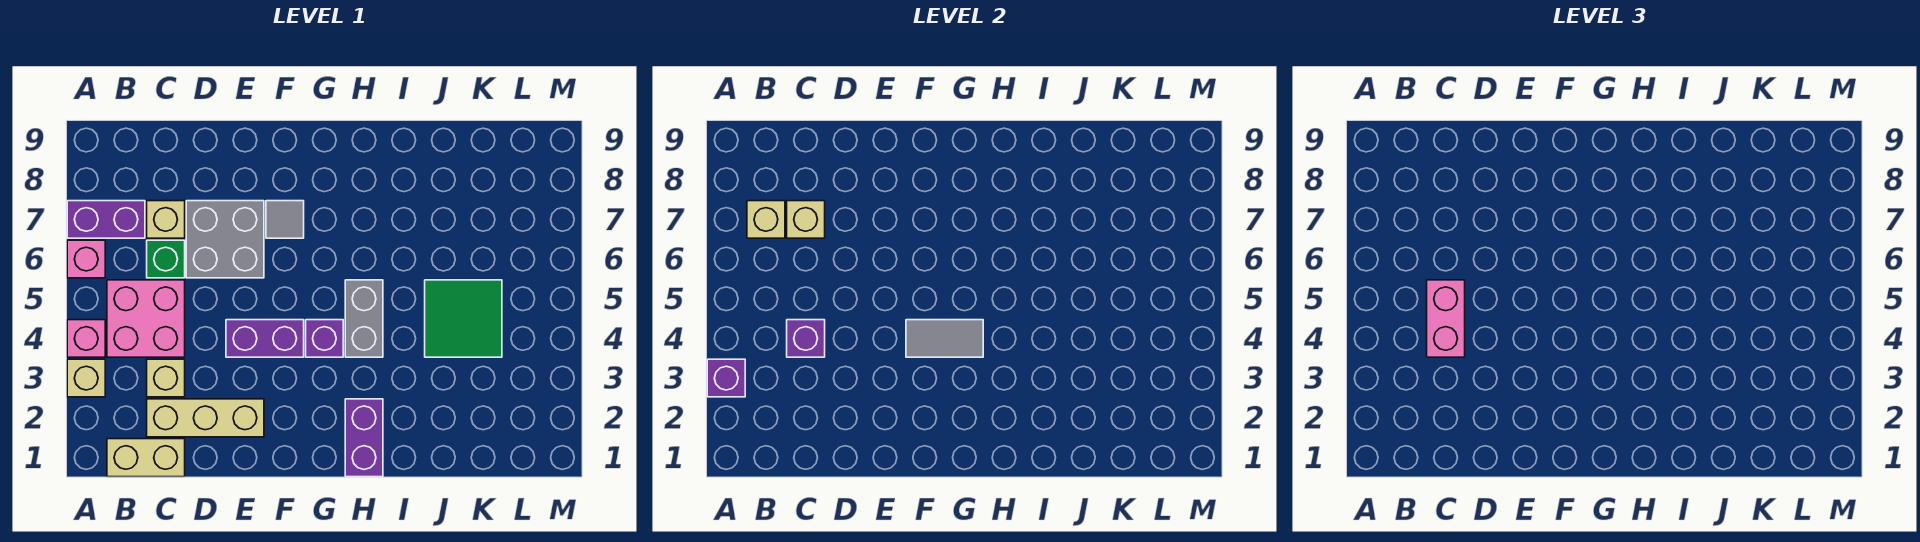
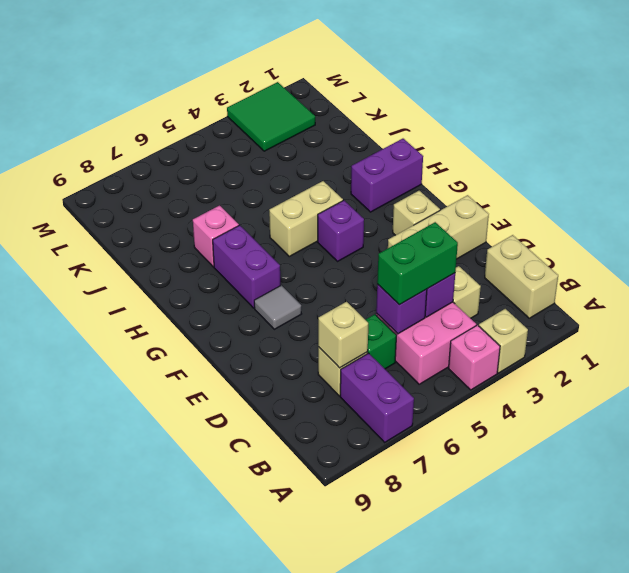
purple 1x1 brick [707,359,745,397] -> purple 1x1 brick moved to [376,284,427,334]
pink 1x1 brick [67,240,105,278] -> pink 1x1 brick moved to [193,205,239,267]
tan 1x1 brick [747,201,785,238] -> tan 1x1 brick moved to [393,191,440,235]
tan 1x3 brick [147,399,264,437] -> tan 1x3 brick turned to [388,195,489,259]
pink 1x2 brick [1427,280,1465,357] -> green 1x2 brick [377,222,458,305]
grey 2x2 brick [186,201,264,278] -> none
purple 1x2 brick [226,320,304,357] -> purple 1x2 brick moved to [213,225,280,308]
grey 1x2 tile [906,320,983,357] -> none
grey 1x2 brick [345,280,383,357] -> tan 1x2 brick [269,181,343,256]
green 2x2 tile [425,280,502,357] -> green 2x2 tile moved to [227,82,315,151]

